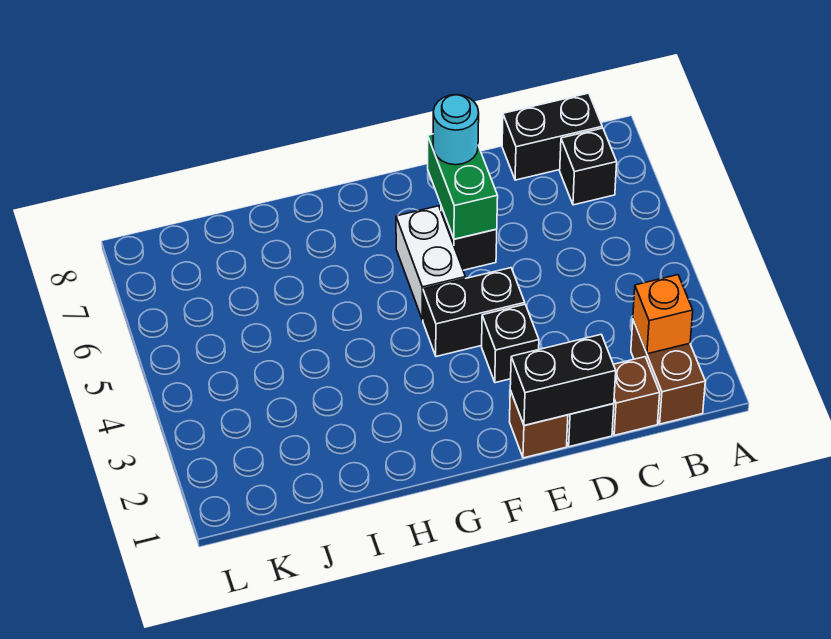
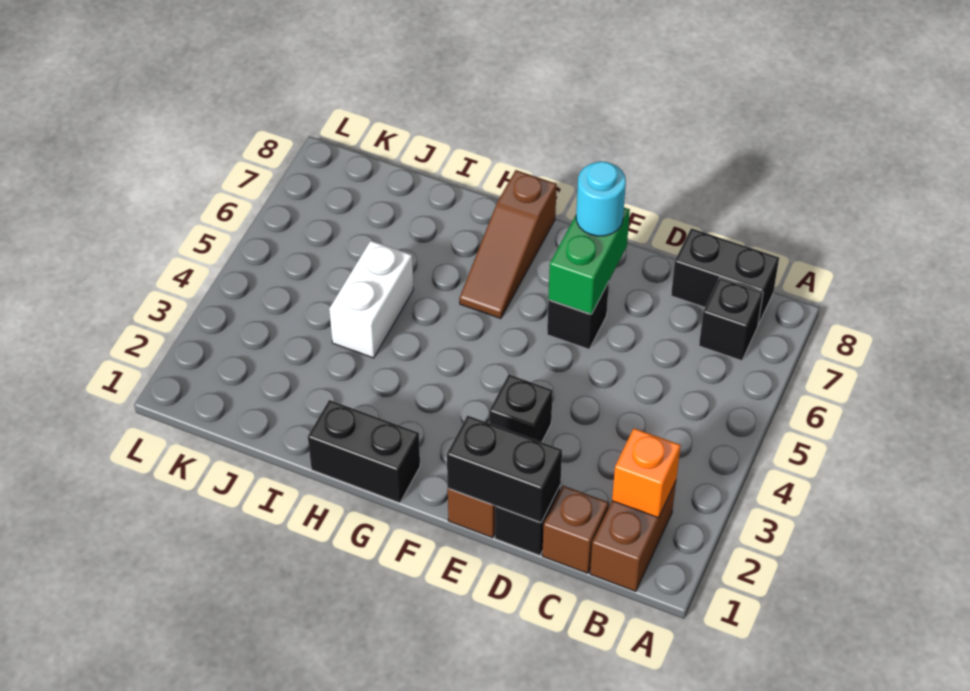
black 1x2 brick [423,268,525,357] -> black 1x2 brick moved to [308,400,420,503]
white 1x2 brick [396,206,465,320] -> white 1x2 brick moved to [329,241,413,358]
none -> brown 1x3 slope [459,170,557,319]

